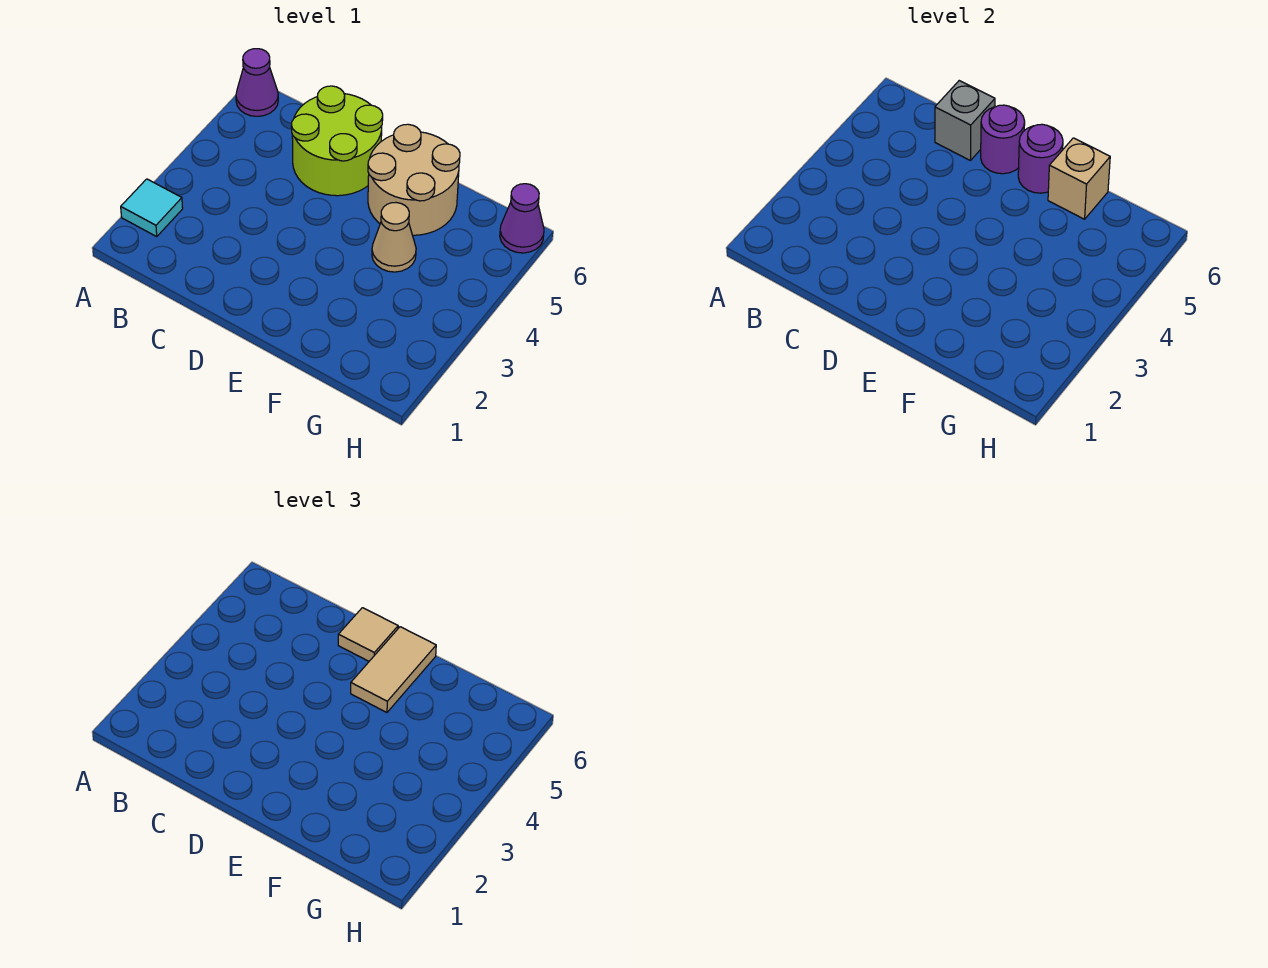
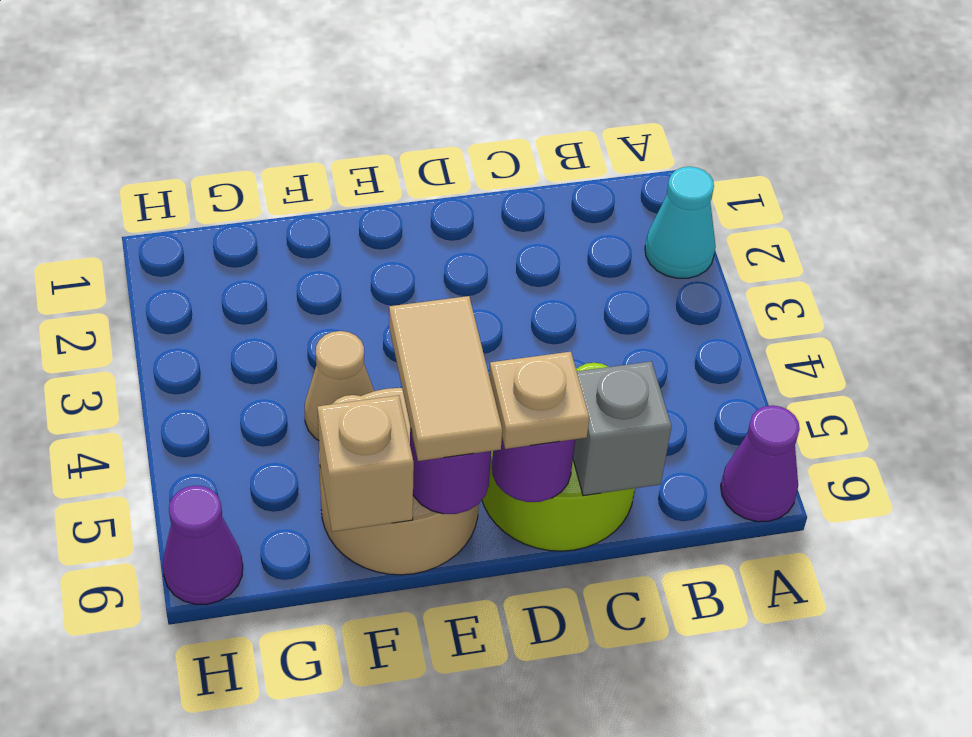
cyan 1x1 tile [121,179,183,236] -> cyan 1x1 cone [645,167,716,278]
tan 1x1 tile [338,608,398,661] -> tan 1x1 plate [489,352,589,449]

